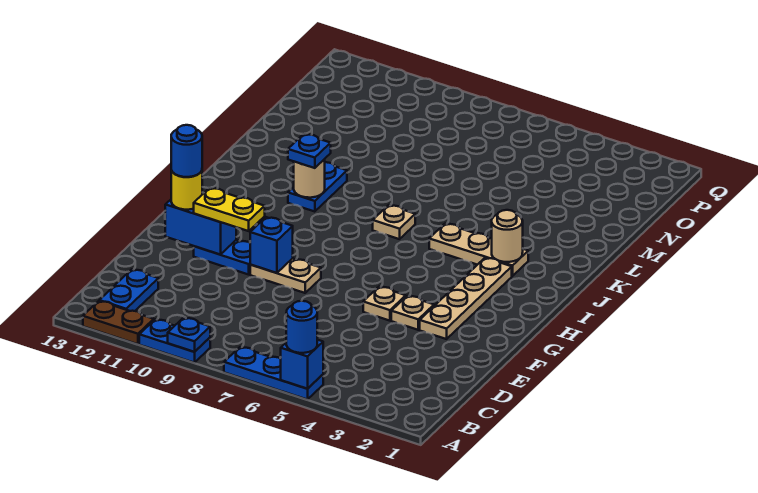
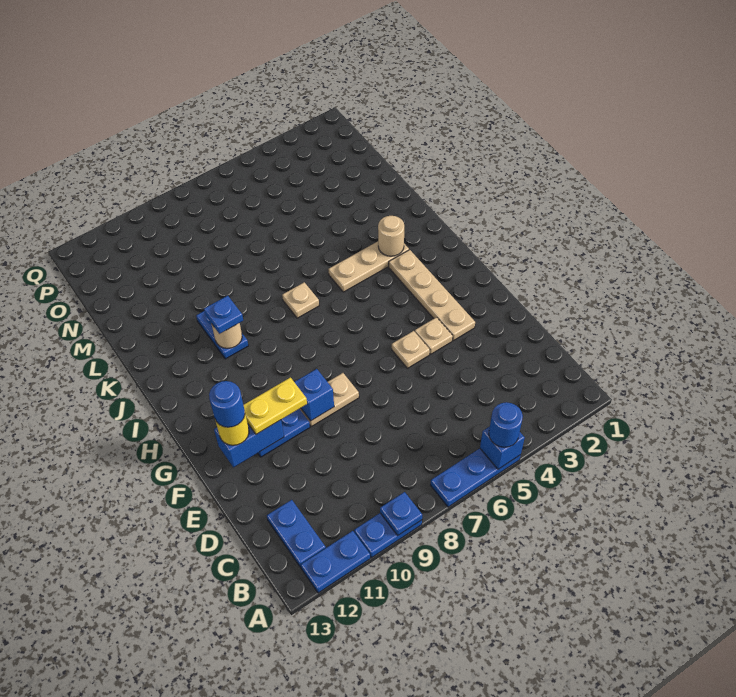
brown 1x2 plate [83,301,154,344] -> blue 1x2 plate [301,531,370,593]

